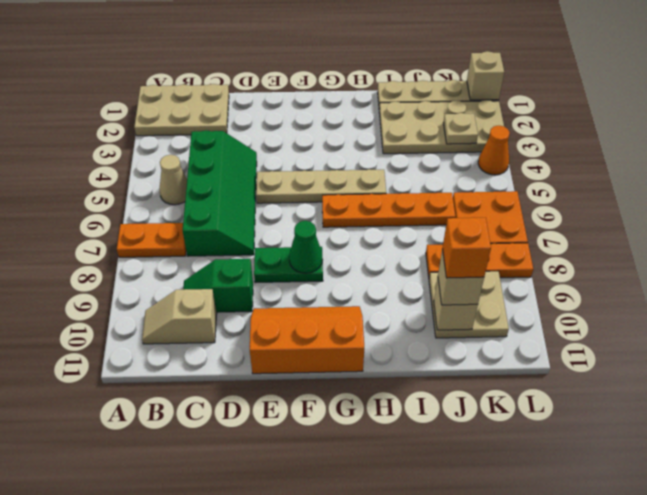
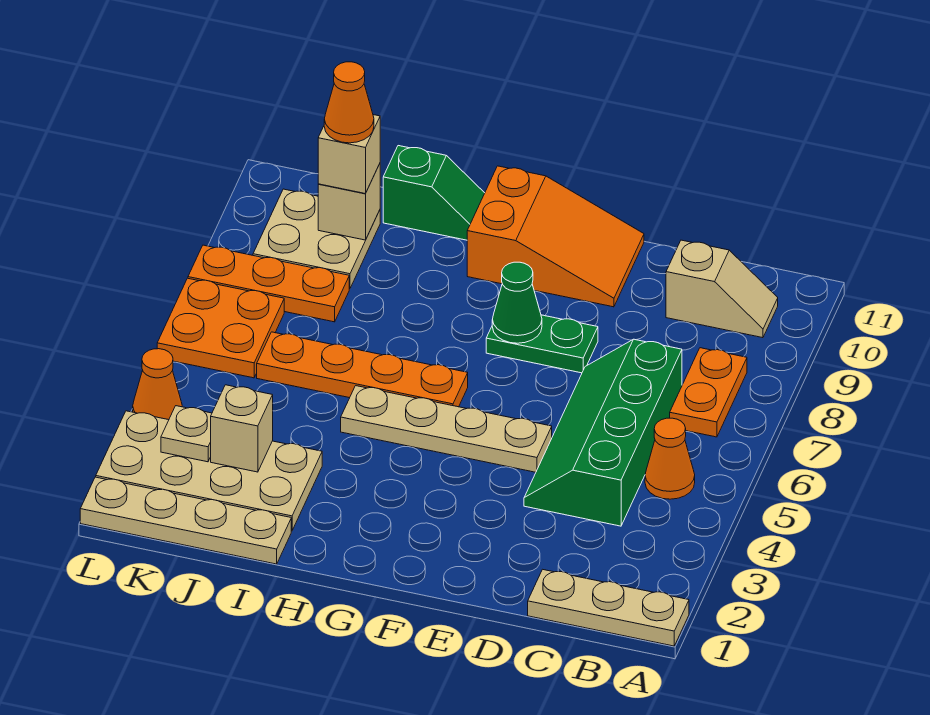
tan 2x3 plate [134,84,229,136] -> tan 1x3 plate [528,569,689,646]
orange 1x2 plate [117,223,186,257] -> orange 1x2 plate turned to [670,348,747,437]
tan 1x1 cone [160,155,187,205] -> orange 1x1 cone [645,418,695,499]
green 1x2 slope [183,259,253,312] -> green 1x2 slope moved to [383,146,485,240]
orange 2x3 slope [250,306,364,374] -> orange 2x3 slope turned to [467,166,644,307]
orange 1x1 brick [443,218,491,278] -> orange 1x1 cone [324,62,374,143]
tan 1x1 brick [467,51,504,100] -> tan 1x1 brick moved to [211,385,273,472]

